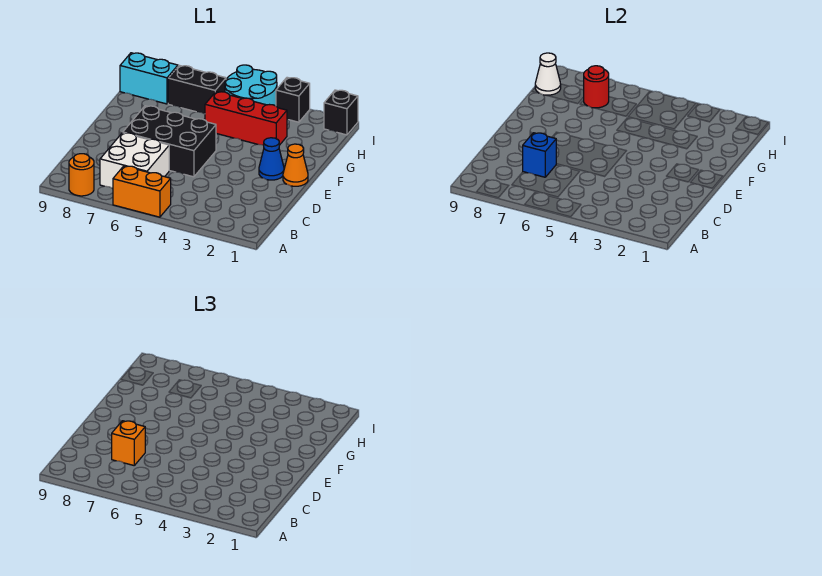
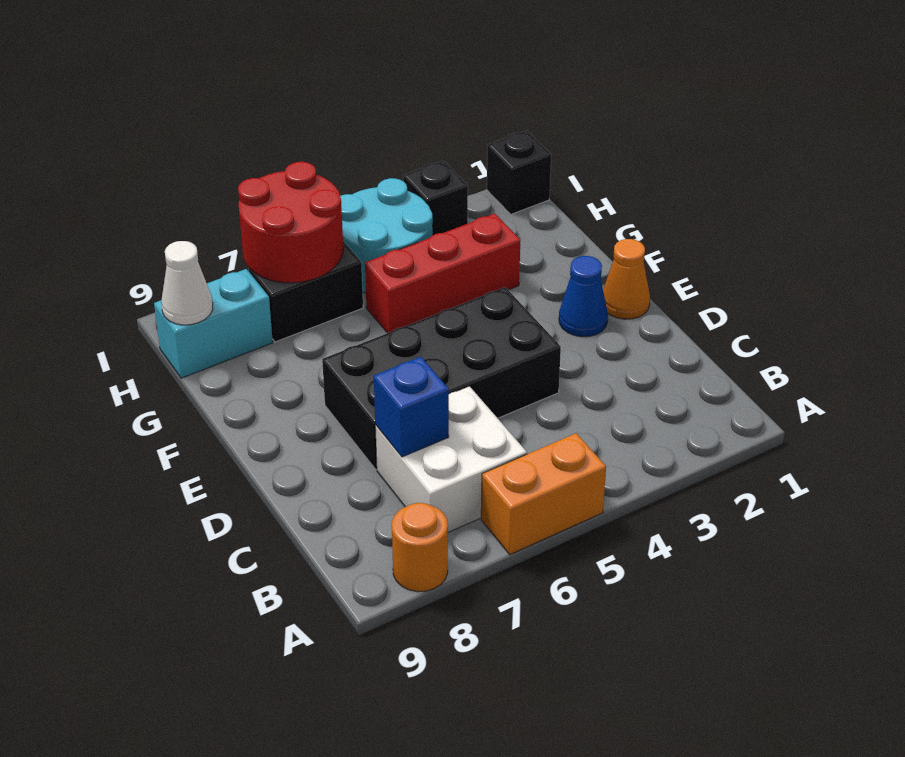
orange 1x1 brick [112,421,145,465] -> none
black 2x3 brick [123,106,216,177] -> black 2x4 brick [322,287,561,469]
red 1x1 round brick [584,66,609,108] -> red 2x2 round brick [238,162,343,283]

